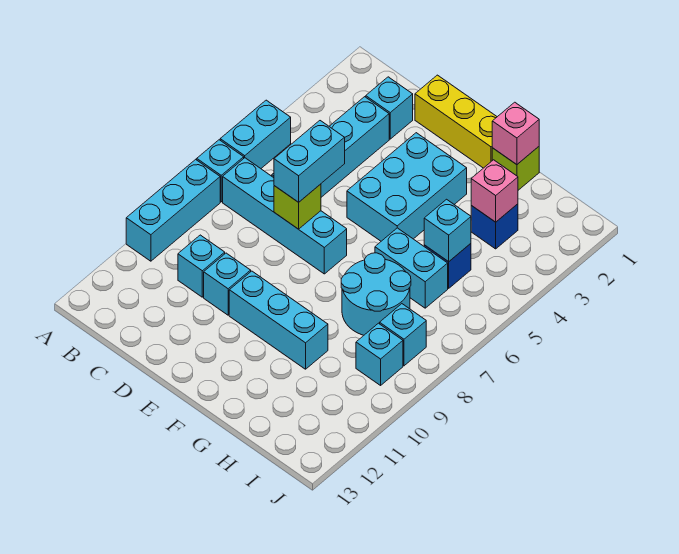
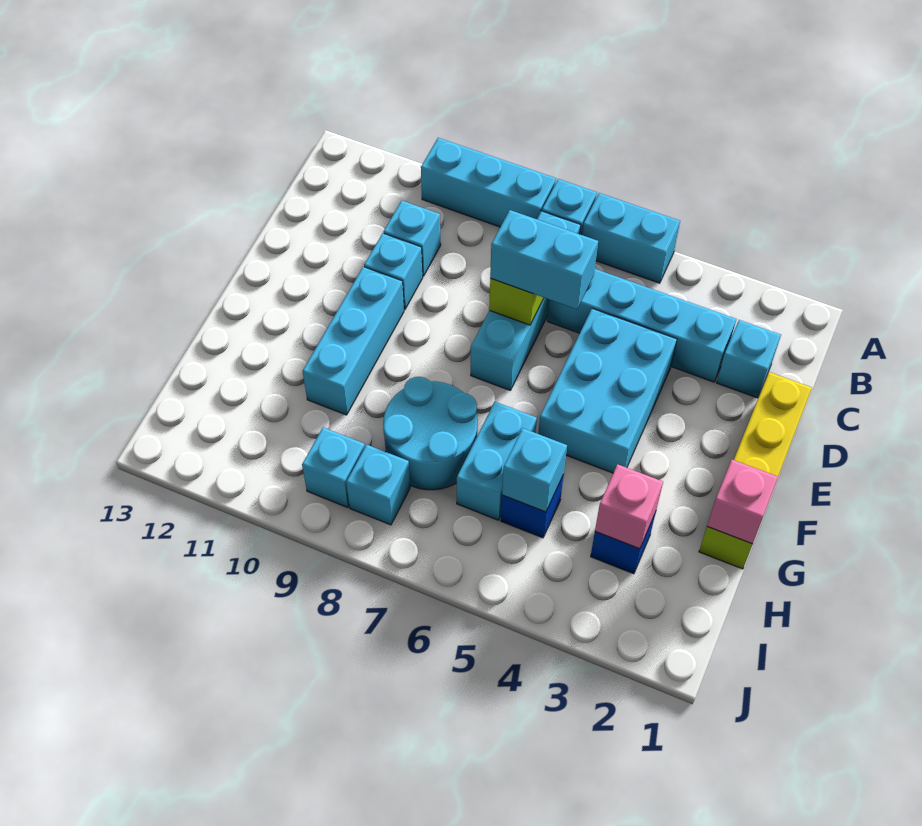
cyan 2x3 brick [347,133,467,241] -> cyan 2x3 brick turned to [538,309,677,473]

